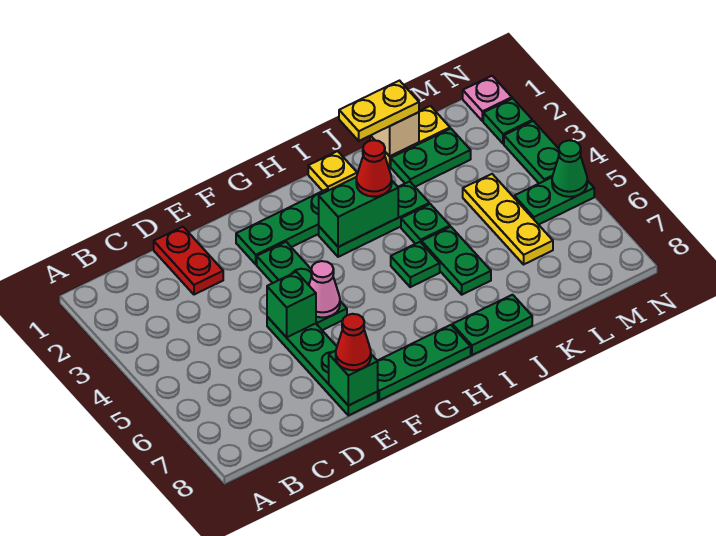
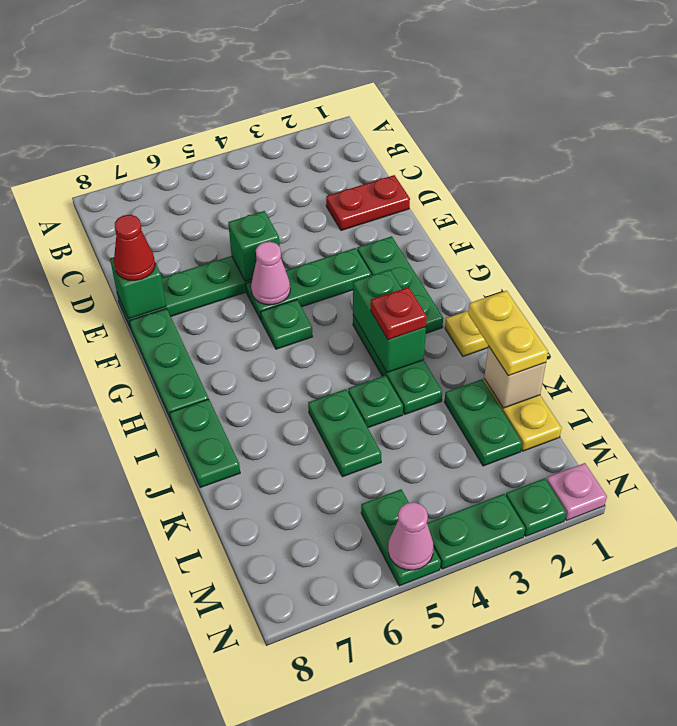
red 1x1 cone [356,140,392,197] -> red 1x1 plate [371,287,427,340]
green 1x1 plate [391,242,440,287] -> green 1x1 plate moved to [261,300,312,349]
green 1x2 plate [422,227,491,295] -> green 1x2 plate turned to [308,389,381,477]
yellow 1x3 plate [463,174,553,264] -> none
green 1x1 cone [552,140,587,197] -> pink 1x1 cone [388,502,434,570]

